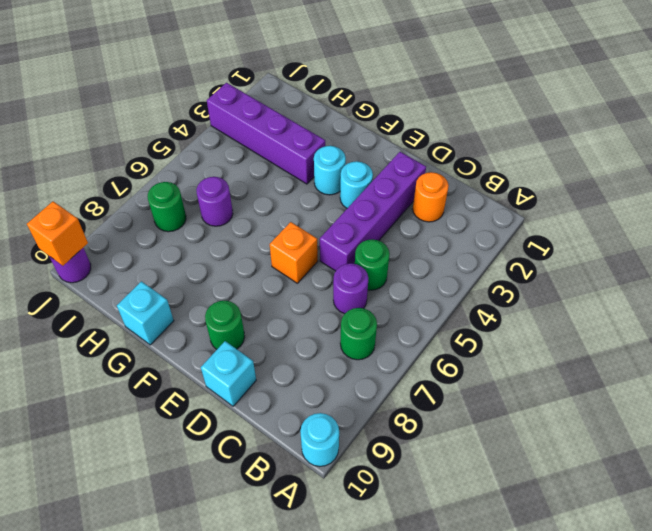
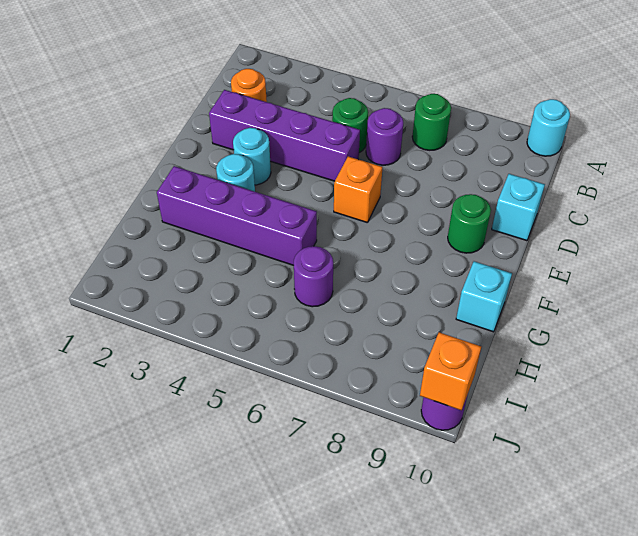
purple 1x4 brick [207,83,325,184] -> purple 1x4 brick turned to [157,166,317,265]
green 1x1 round brick [148,182,186,232] -> none

